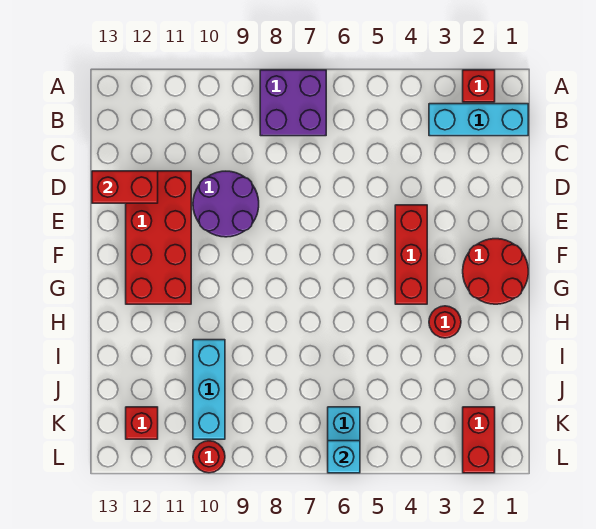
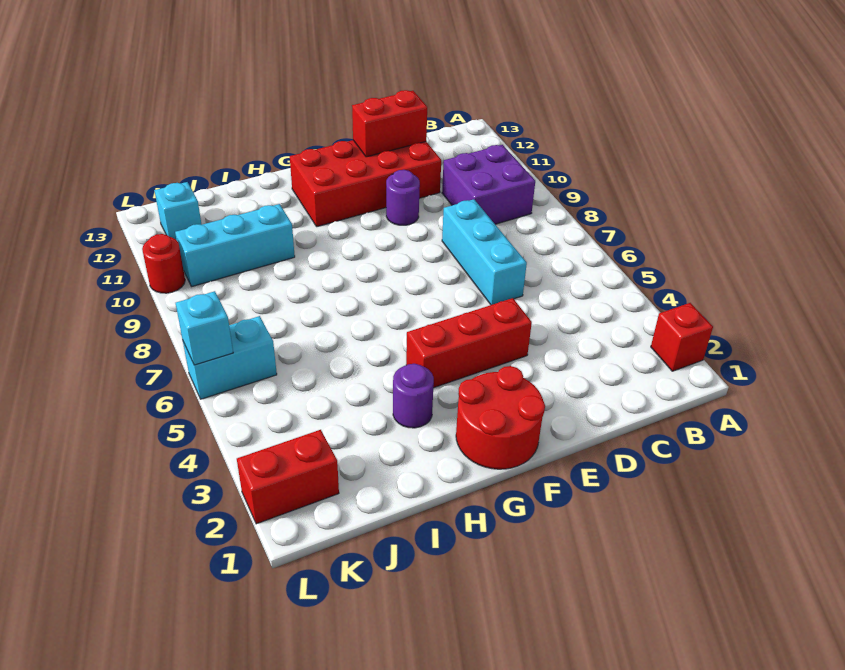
purple 2x2 brick [260,70,326,136] -> purple 2x2 brick moved to [442,145,535,224]
cyan 1x3 brick [429,104,528,136] -> cyan 1x3 brick moved to [442,199,527,305]
purple 2x2 round brick [193,171,259,237] -> purple 1x1 round brick [386,170,420,225]
red 1x2 brick [92,171,158,203] -> red 1x2 brick turned to [352,90,427,157]
red 1x1 round brick [429,306,461,338] -> purple 1x1 round brick [393,364,434,428]
red 1x1 brick [126,407,158,439] -> cyan 1x1 brick [154,182,202,239]

